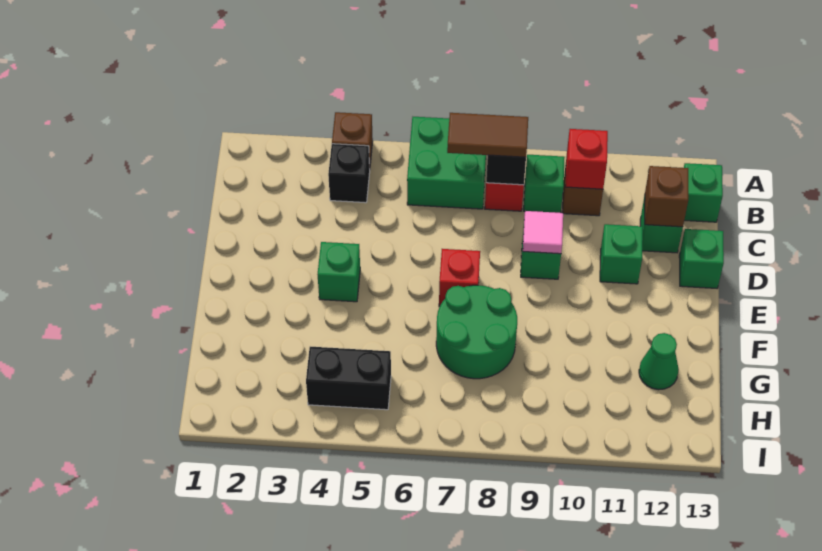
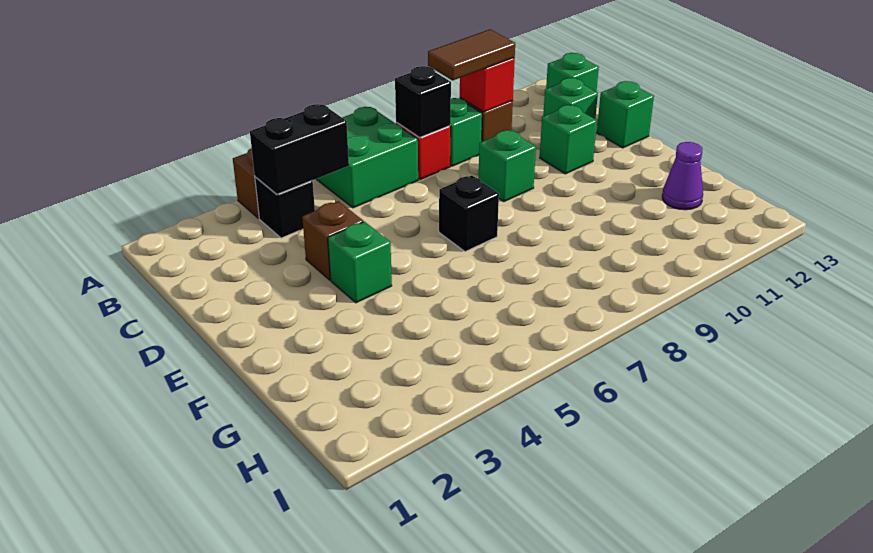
brown 1x2 tile [447,113,528,157] -> brown 1x2 tile moved to [428,29,515,80]
brown 1x1 brick [645,166,688,227] -> brown 1x1 brick moved to [302,201,363,280]
pink 1x1 tile [523,211,563,254] -> none
red 1x1 brick [439,249,480,307] -> black 1x1 brick [439,176,499,252]
green 2x2 round brick [436,285,517,379] -> none
green 1x1 cone [639,333,679,390] -> purple 1x1 cone [662,142,703,210]
black 1x2 brick [306,347,391,410] -> black 1x2 brick moved to [250,104,349,194]

